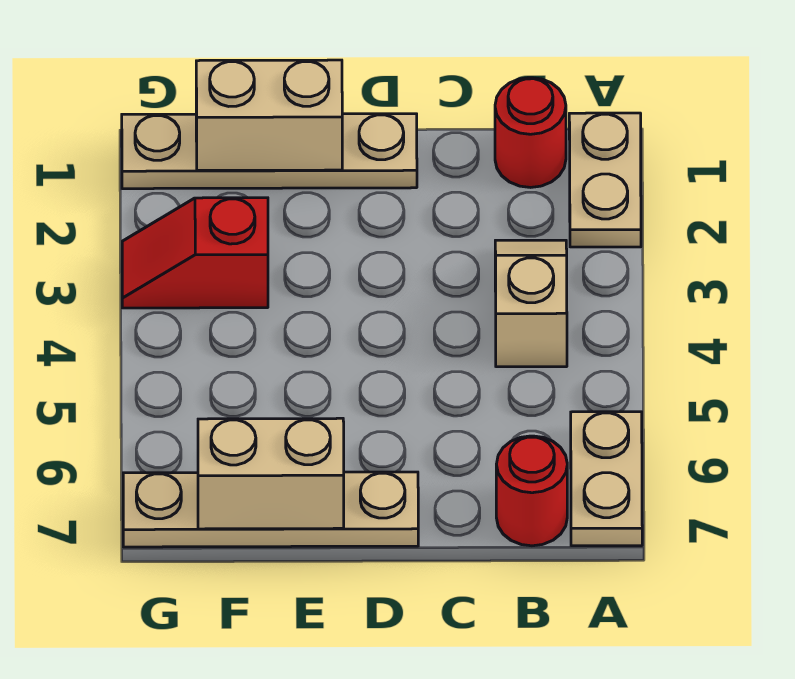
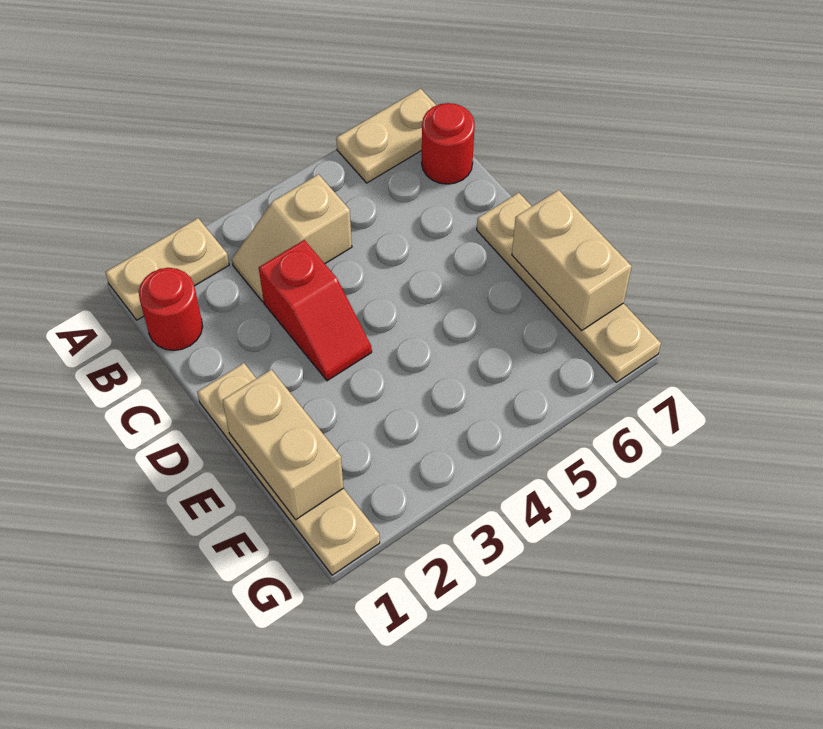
red 1x2 slope [122,198,268,308] -> red 1x2 slope moved to [259,240,372,381]

